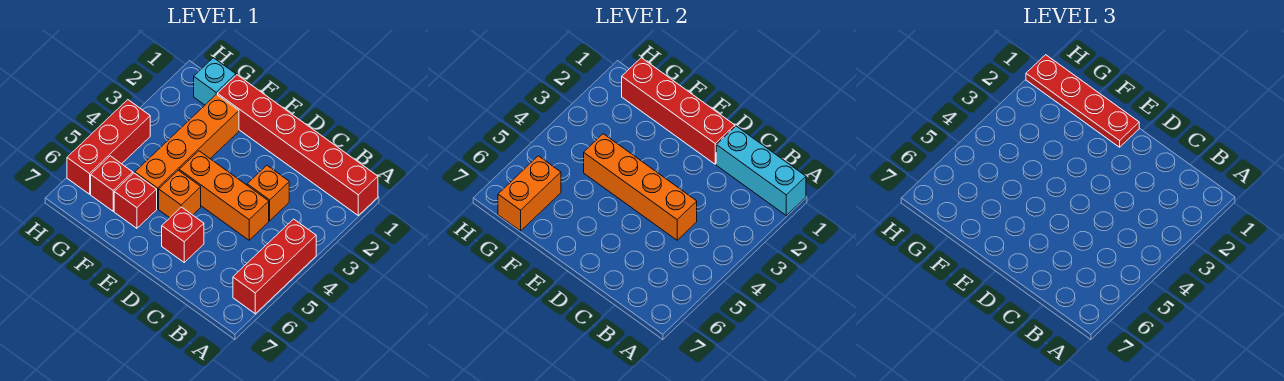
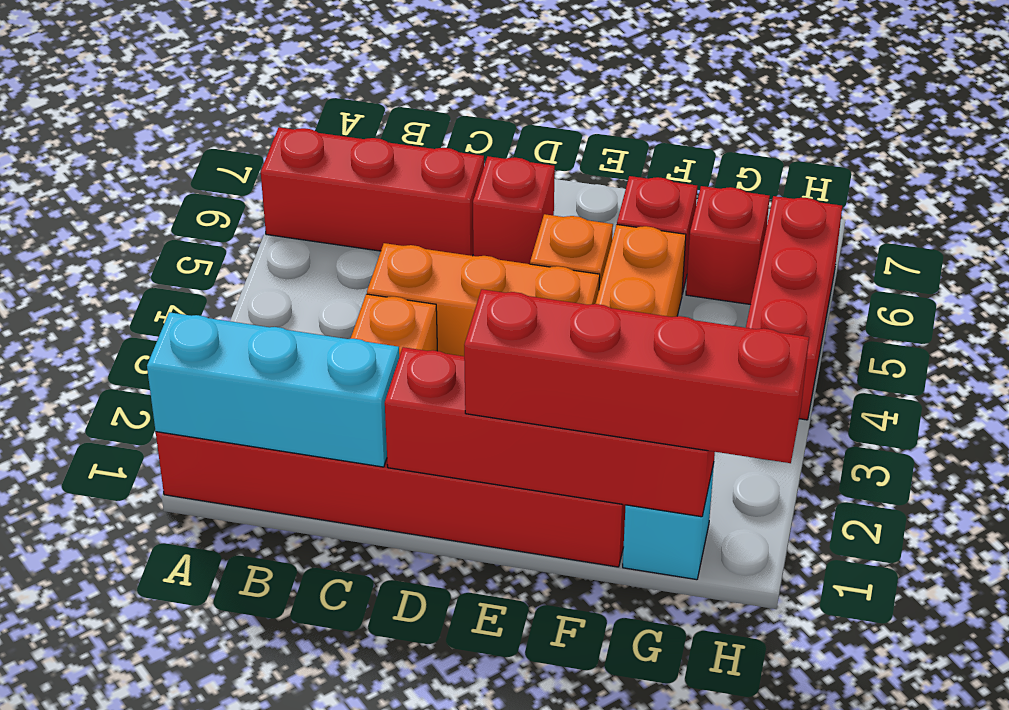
red 1x3 brick [233,219,316,314] -> red 1x3 brick turned to [261,127,484,256]
orange 1x4 brick [584,134,697,240] -> none
red 1x4 plate [1026,55,1139,147] -> red 1x4 brick [464,289,809,463]
orange 1x2 brick [498,156,561,231] -> none

